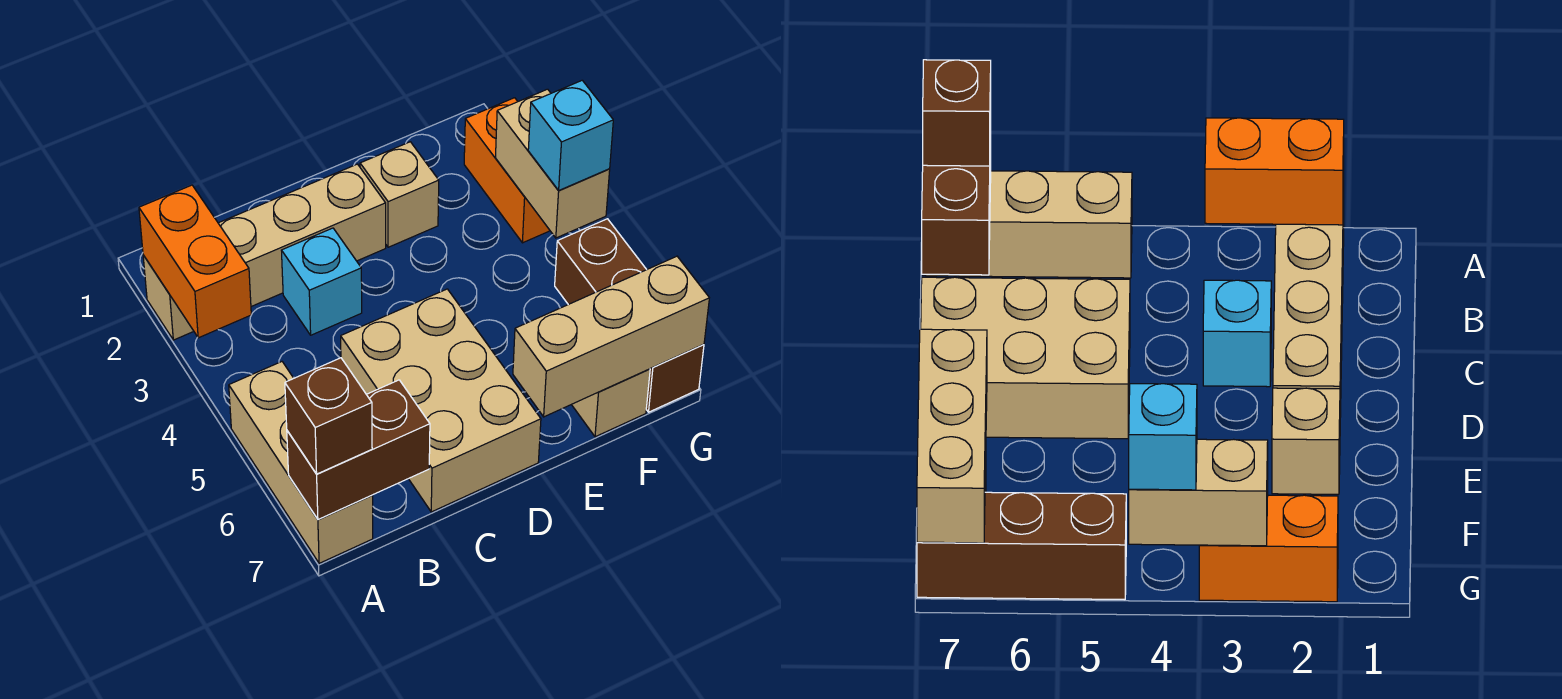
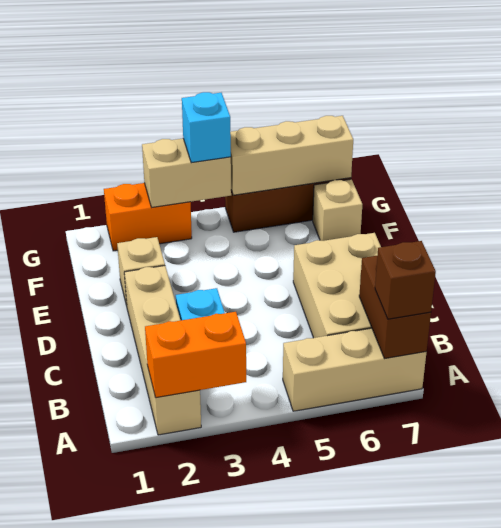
tan 2x3 brick [341,289,541,512] -> tan 2x3 brick turned to [293,233,381,338]
tan 1x3 brick [513,256,709,417] -> tan 1x3 brick turned to [230,116,353,195]

